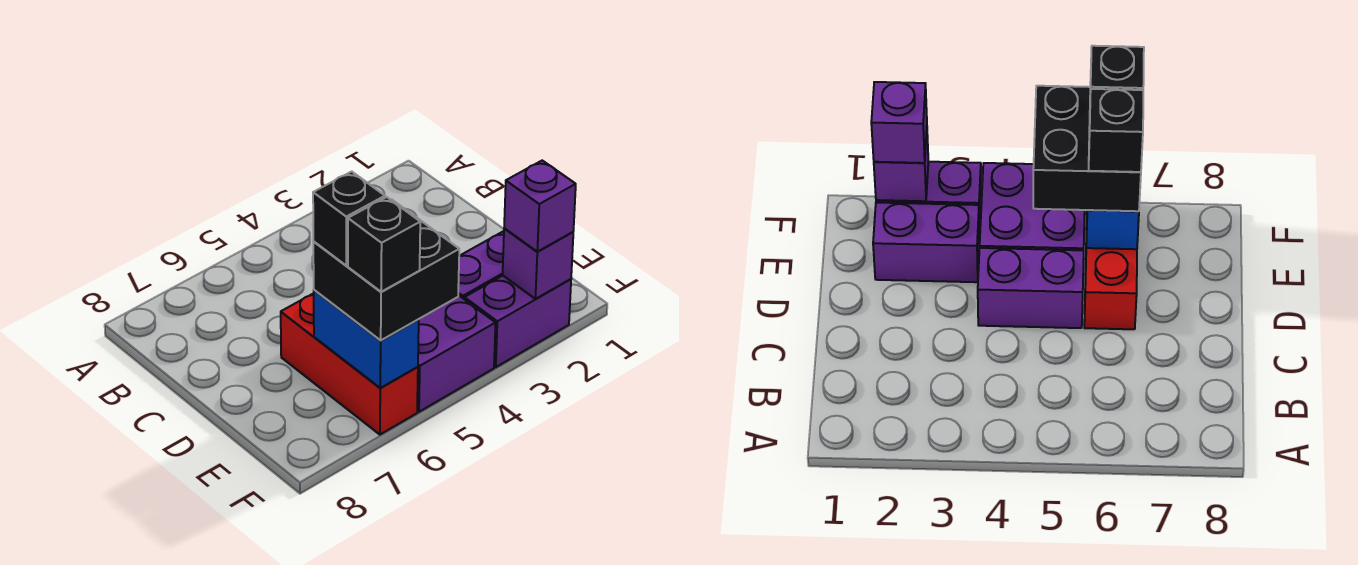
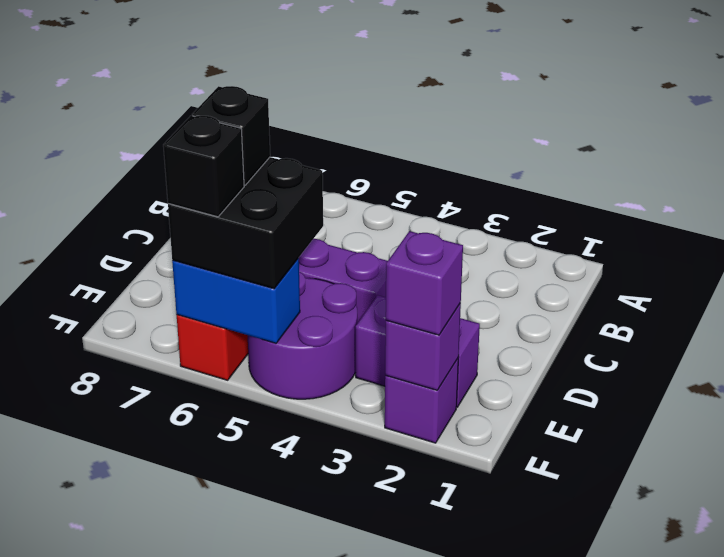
purple 2x2 brick [417,295,496,412] -> purple 2x2 round brick [248,272,357,399]
blue 1x2 brick [314,290,419,388] -> blue 1x2 brick turned to [172,259,300,343]
purple 1x2 brick [464,276,571,367] -> purple 1x1 brick [385,359,458,443]

